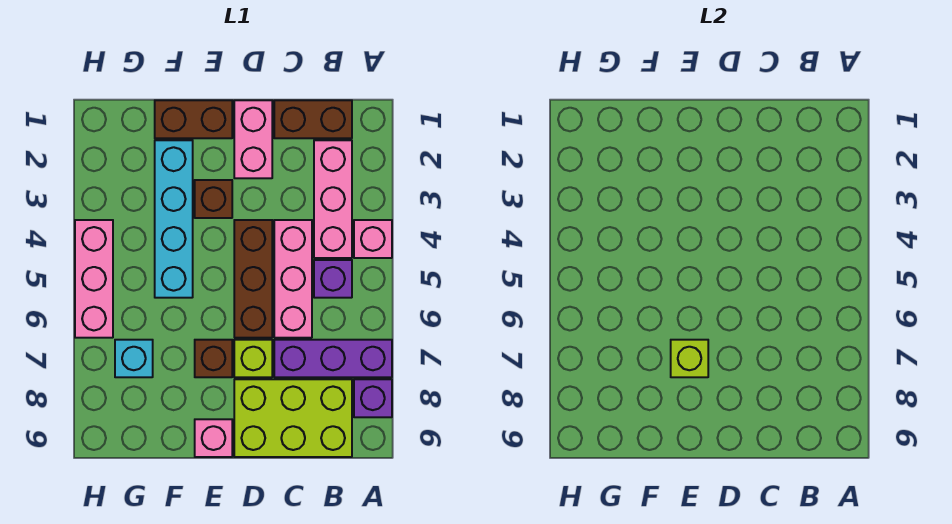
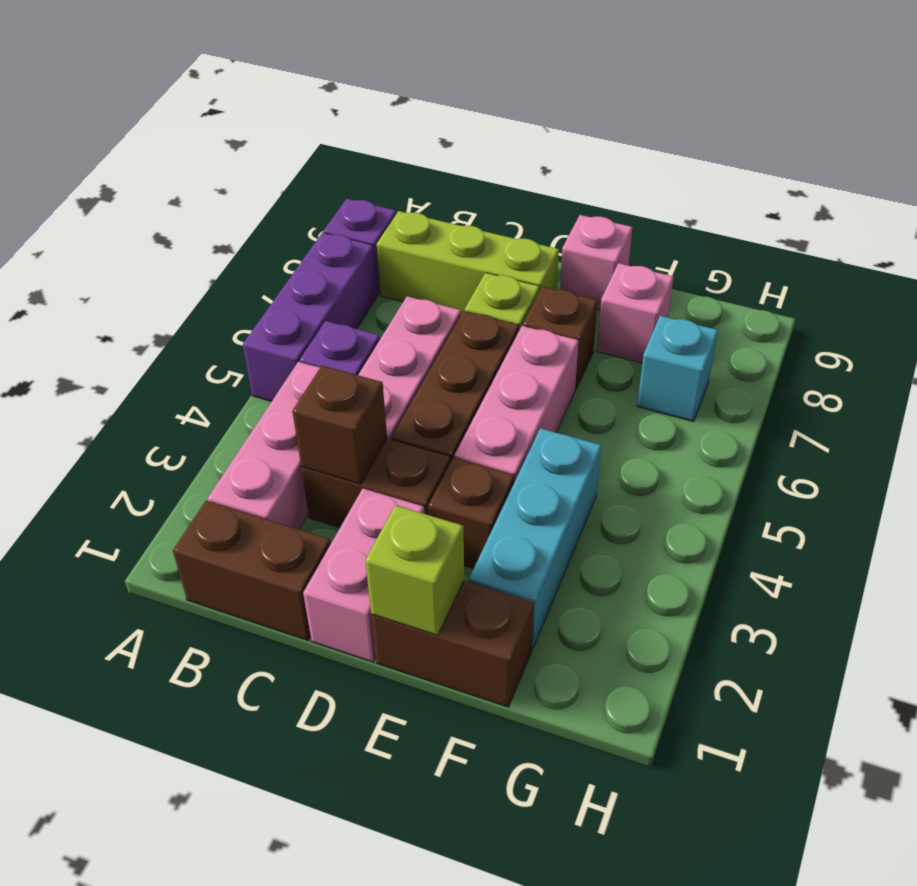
pink 1x1 brick [354,220,392,258] -> pink 1x1 brick moved to [597,263,673,363]
purple 1x3 brick [274,340,392,377] -> purple 1x3 brick turned to [243,233,377,401]
lime 2x3 brick [234,379,352,457] -> lime 1x3 brick [377,211,559,315]
none -> brown 1x2 brick [301,439,450,528]
none -> brown 1x1 brick [292,366,387,484]
lime 1x1 brick [671,340,708,377] -> lime 1x1 brick moved to [365,505,464,635]
cyan 1x4 brick [155,140,193,298] -> cyan 1x3 brick [469,428,601,649]
pink 1x3 brick [75,220,113,338] -> pink 1x3 brick moved to [454,326,579,482]

